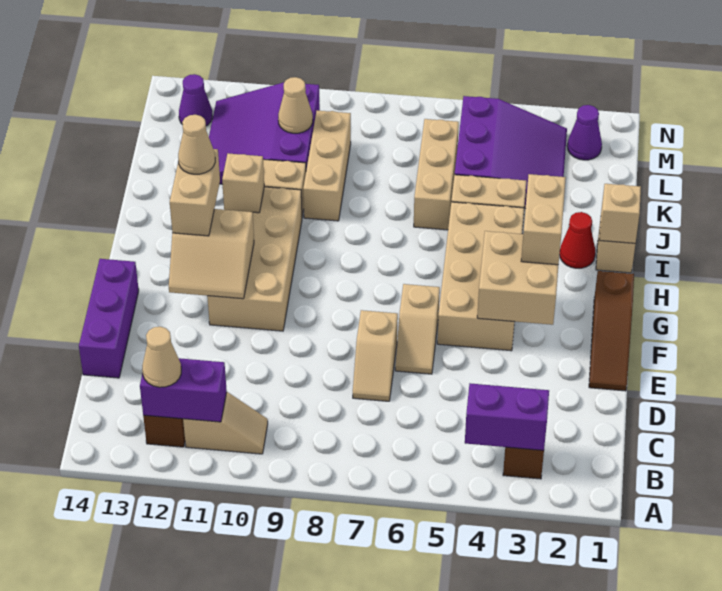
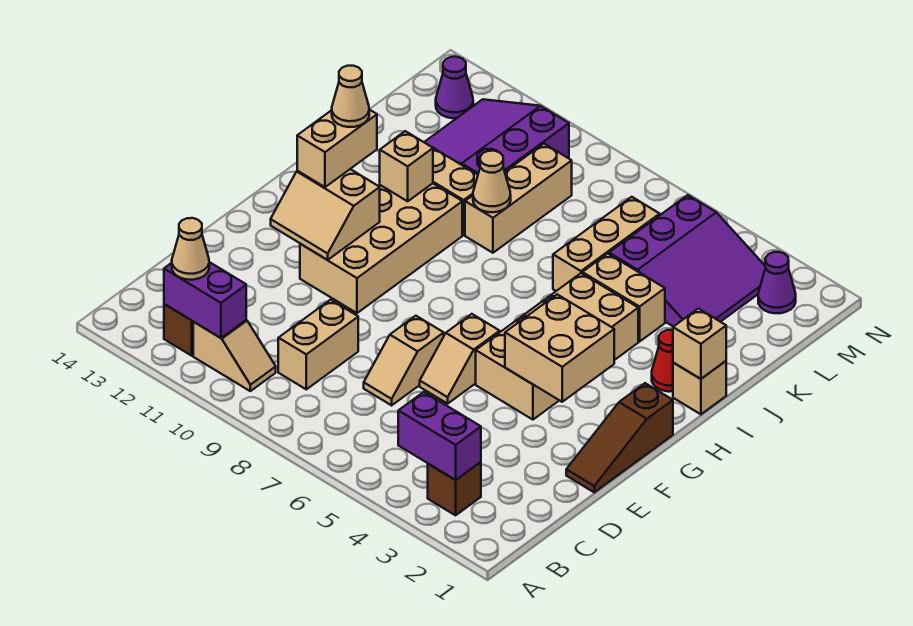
purple 1x3 brick [79,259,139,378] -> none
tan 1x2 brick [521,174,566,265] -> tan 1x2 brick moved to [278,300,358,389]
tan 1x1 cone [278,77,313,133] -> tan 1x1 cone moved to [473,151,511,212]

